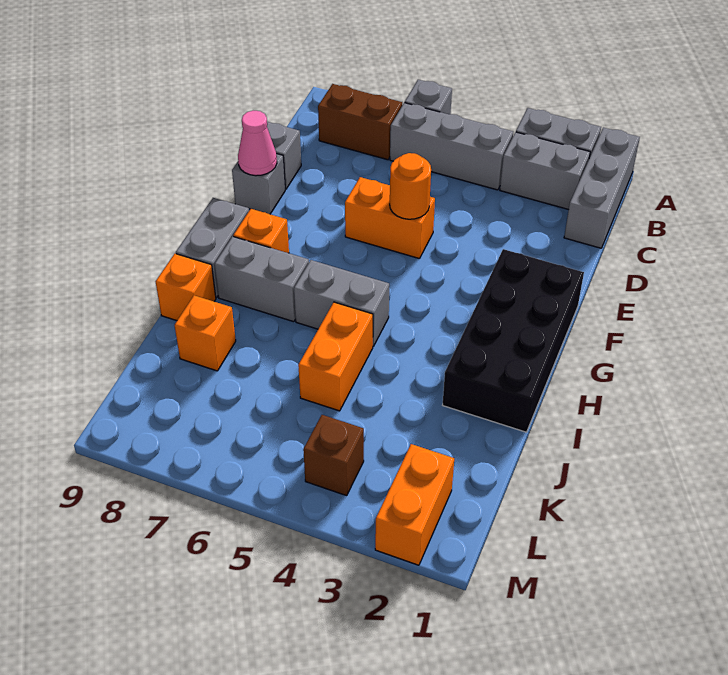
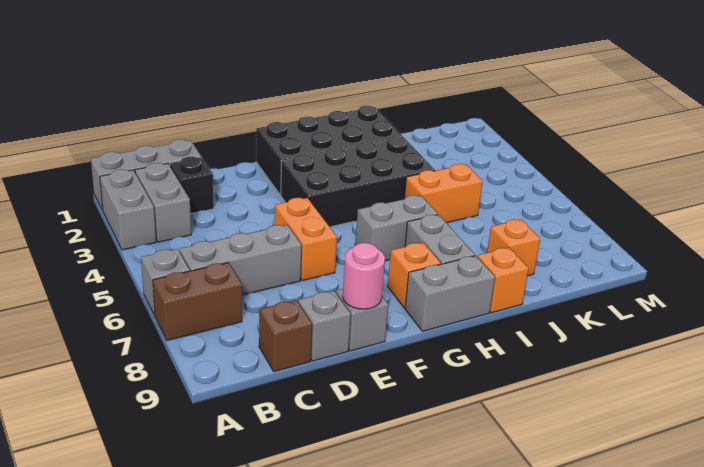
grey 1x3 brick [390,103,513,190] -> grey 1x3 brick turned to [180,225,302,295]
brown 1x2 brick [318,84,402,160] -> brown 1x2 brick turned to [153,263,242,340]
none -> black 1x1 brick [170,156,214,214]
orange 1x1 round brick [390,153,431,219] -> none
pink 1x1 cone [238,111,277,176] -> pink 1x1 round brick [343,243,385,309]
none -> black 2x4 brick [281,137,435,227]
grey 1x2 brick [294,260,389,346] -> grey 1x2 brick turned to [355,195,438,261]
orange 1x2 brick [375,444,454,565] -> none
brown 1x1 brick [303,415,364,496] -> brown 1x1 brick moved to [259,300,312,372]

